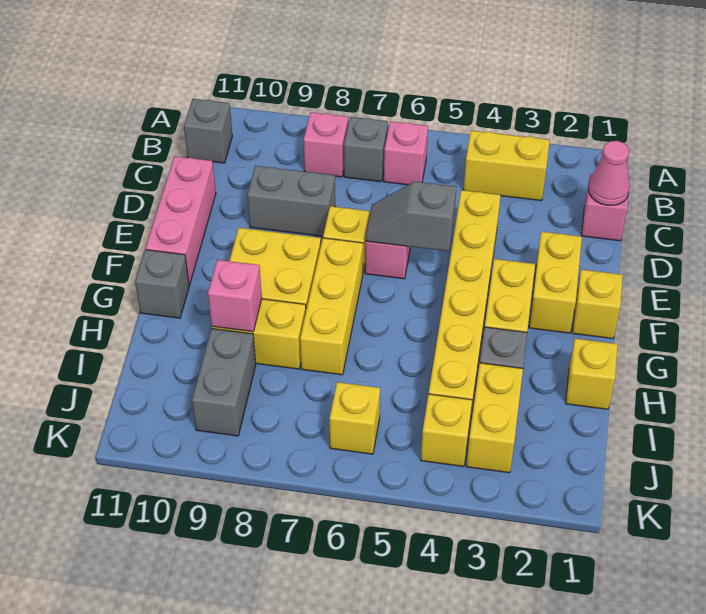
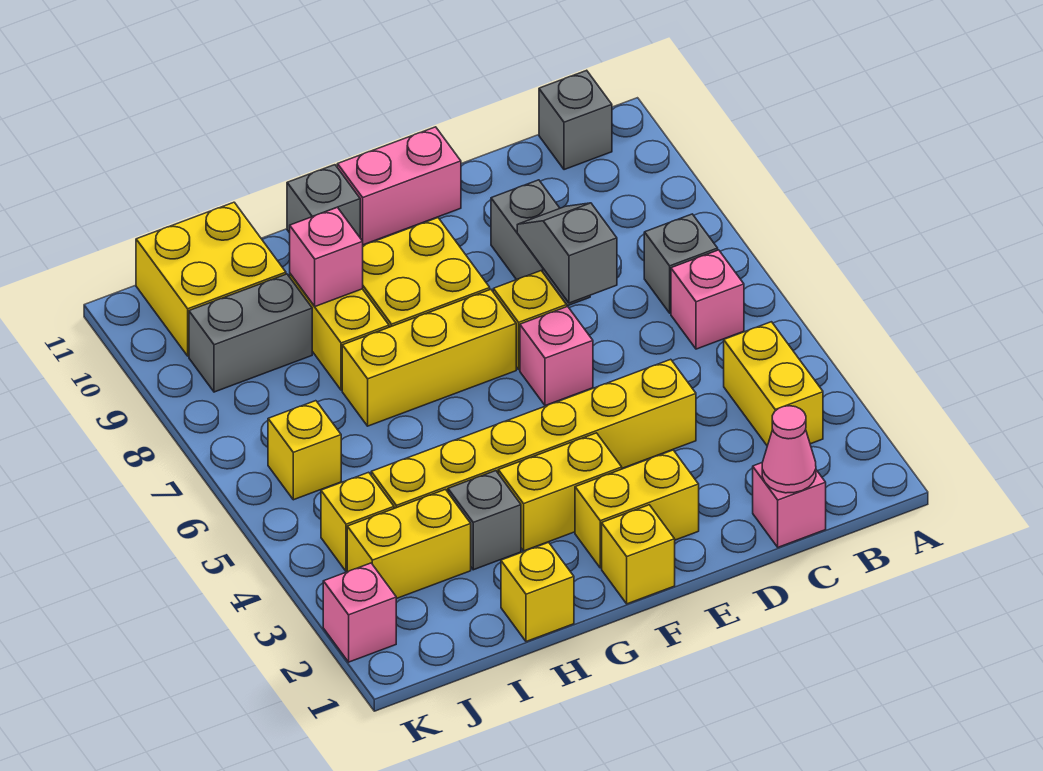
pink 1x1 brick [304,112,348,177] -> pink 1x1 brick moved to [323,563,396,662]
pink 1x3 brick [145,156,216,285] -> pink 1x2 brick [337,127,461,245]
grey 1x2 slope [366,182,456,251] -> grey 1x2 slope moved to [517,203,617,303]
none -> yellow 2x2 brick [136,202,286,356]

